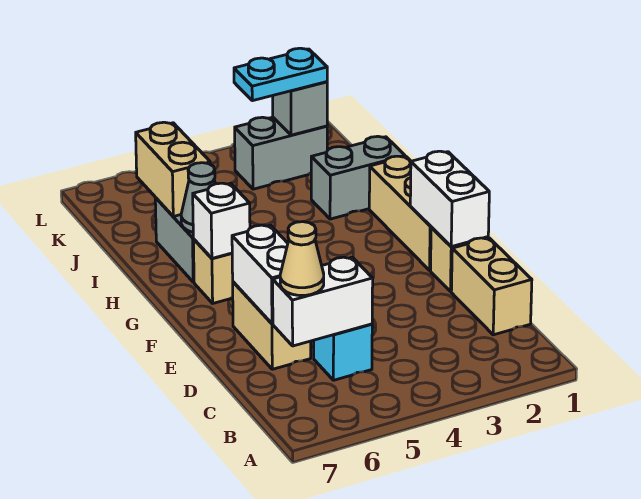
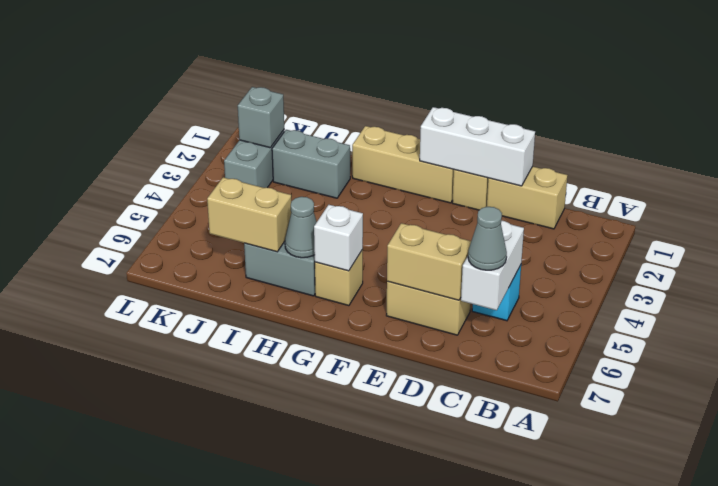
tan 1x1 cone [280,222,324,295] -> grey 1x1 cone [468,207,507,270]
white 1x2 brick [232,225,288,324] -> tan 1x2 brick [387,223,471,300]
white 1x2 brick [410,151,489,247] -> white 1x3 brick [420,107,535,186]
grey 1x2 brick [311,136,405,219] -> grey 1x2 brick turned to [272,130,350,198]
cyan 1x2 plate [234,48,327,101] -> none

